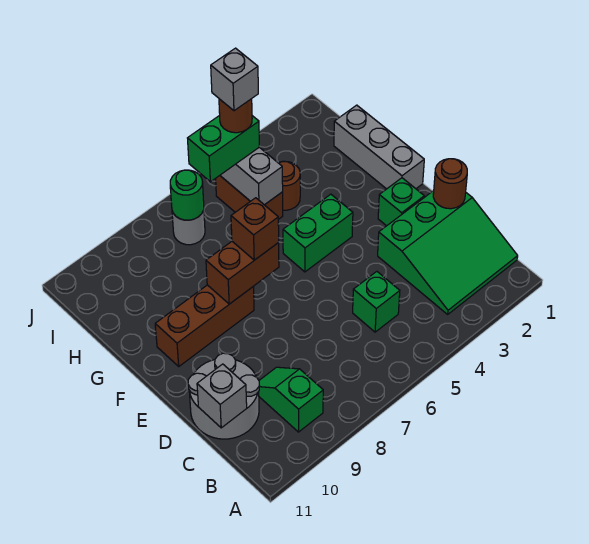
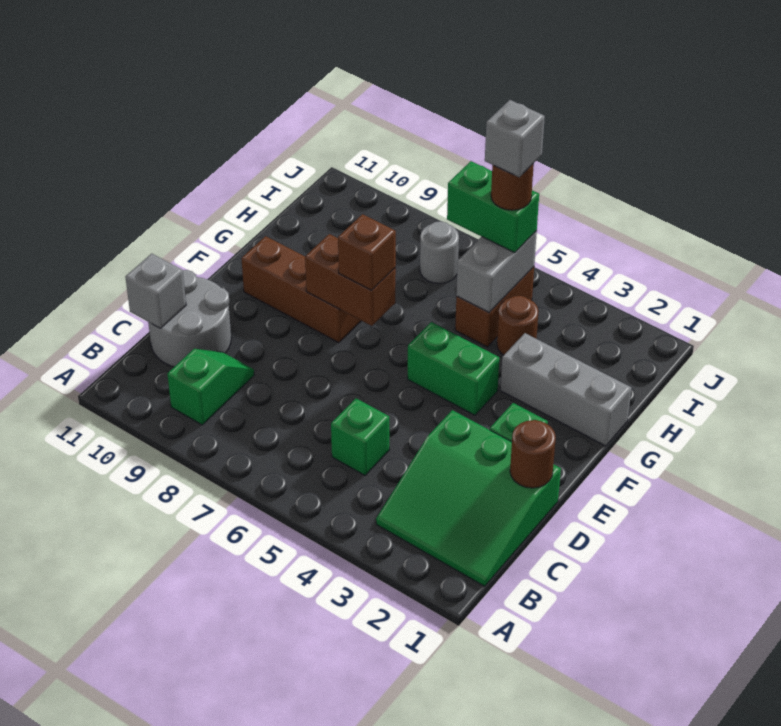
grey 1x3 brick [334,105,424,189] -> grey 1x3 brick turned to [500,333,632,446]
green 1x1 round brick [170,170,204,220] -> none

